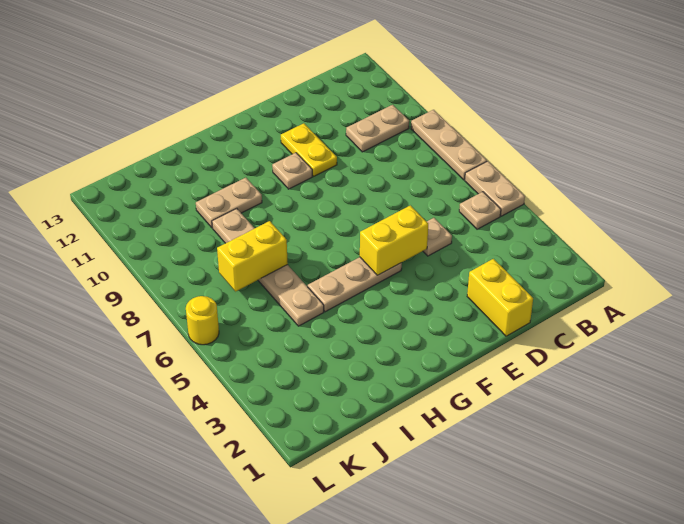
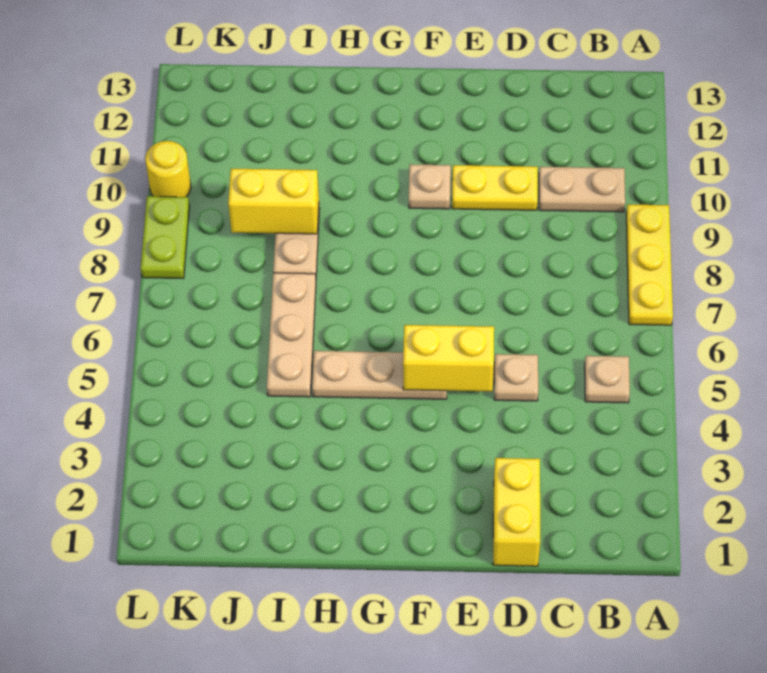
tan 1x2 plate [465,161,525,216] -> none
tan 1x3 plate [411,110,487,180] -> yellow 1x3 plate [626,204,673,325]
yellow 1x2 plate [281,123,337,176] -> yellow 1x2 plate turned to [452,165,538,210]
tan 1x2 plate [196,178,262,228] -> none
yellow 1x2 brick [217,221,288,292] -> yellow 1x2 brick moved to [228,169,319,234]
yellow 1x1 round brick [186,296,219,345] -> yellow 1x1 round brick moved to [145,141,191,197]
none -> lime 1x2 plate [141,196,190,279]

